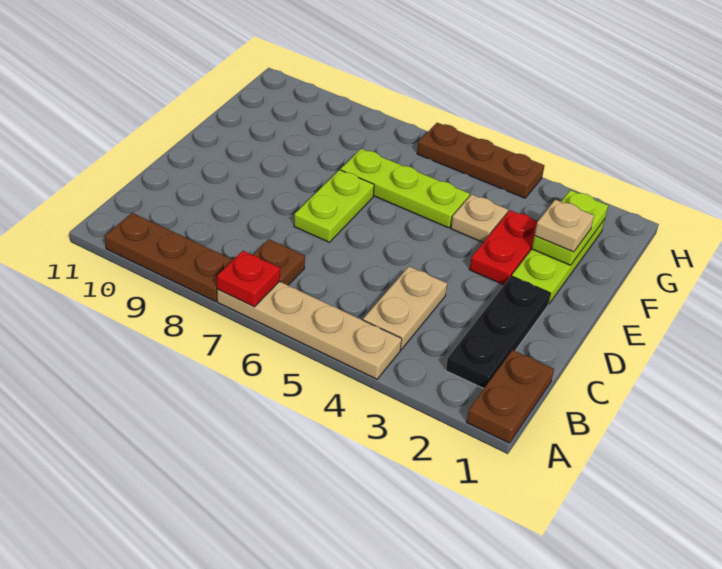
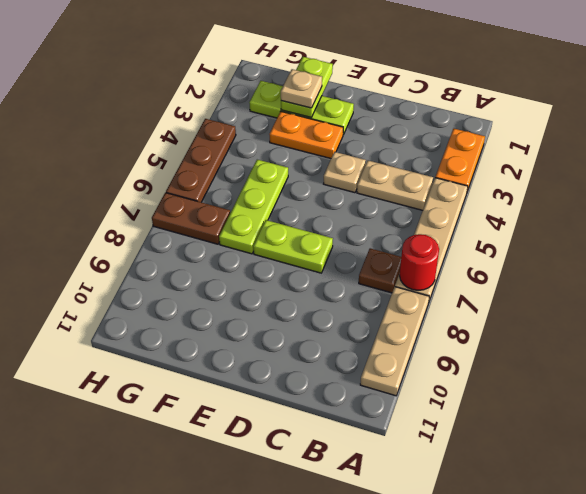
brown 1x2 plate [467,350,554,443] -> brown 1x2 plate moved to [152,193,230,244]
none -> orange 1x2 plate [435,129,485,192]
red 1x1 plate [217,251,280,307] -> red 1x1 round brick [400,234,439,290]
brown 1x3 plate [105,213,233,301] -> tan 1x3 plate [360,287,429,396]
black 1x3 plate [446,276,551,389] -> none
red 1x2 plate [469,210,538,285] -> orange 1x2 plate [269,112,343,158]
lime 1x2 plate [532,190,608,265] -> lime 1x2 plate turned to [281,57,333,117]
tan 1x1 plate [451,194,508,242] -> tan 1x1 plate moved to [324,152,366,193]

